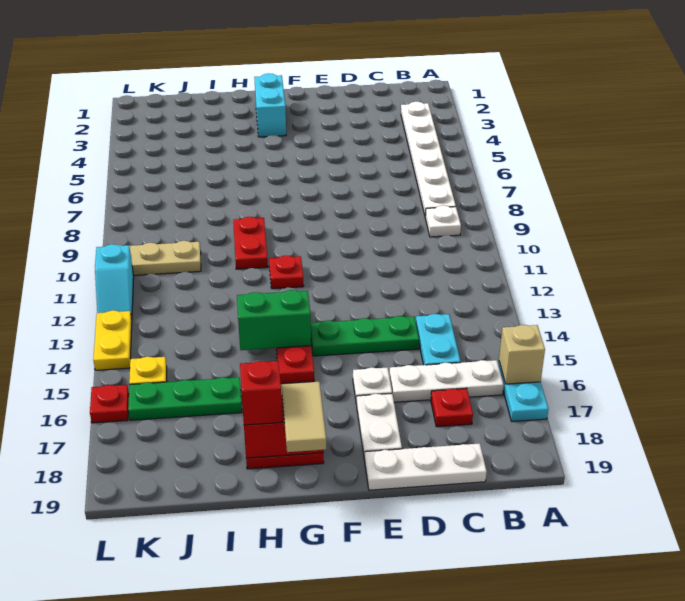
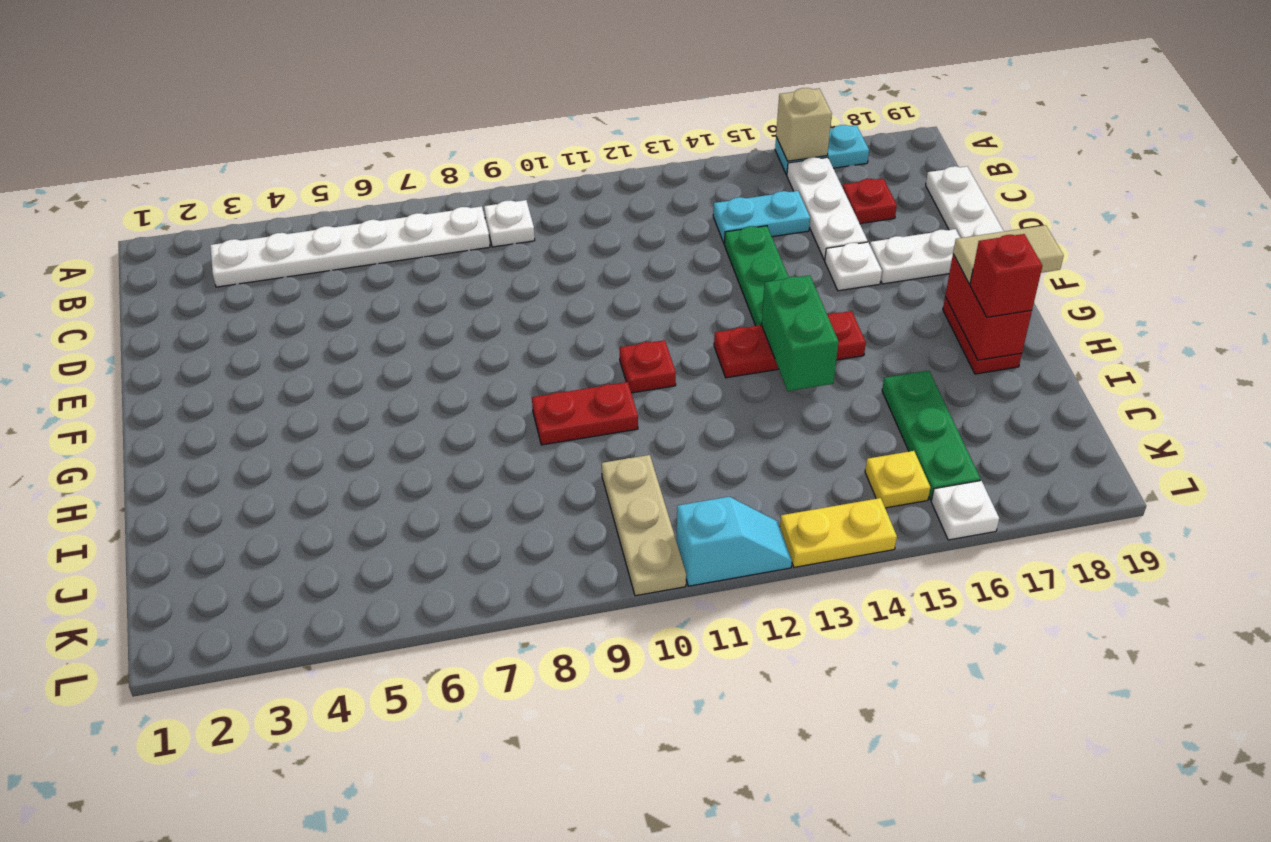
cyan 1x2 brick [254,73,286,137] -> none
red 1x1 plate [90,385,129,423] -> white 1x1 plate [931,481,999,540]

